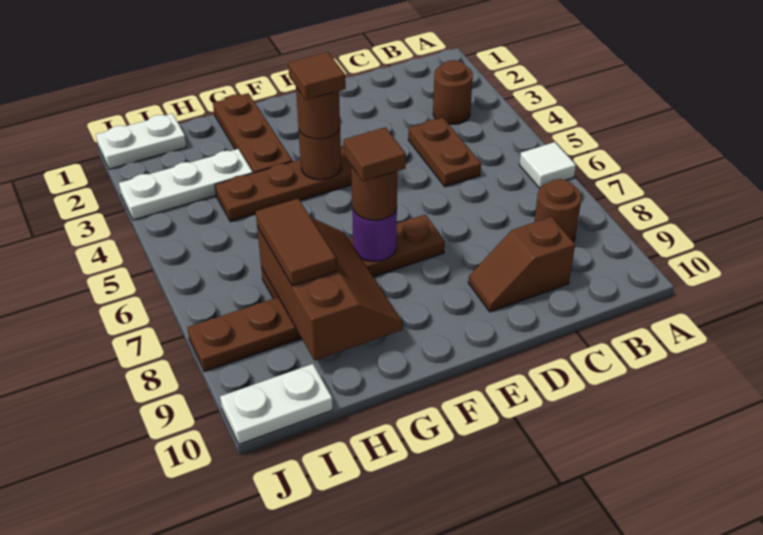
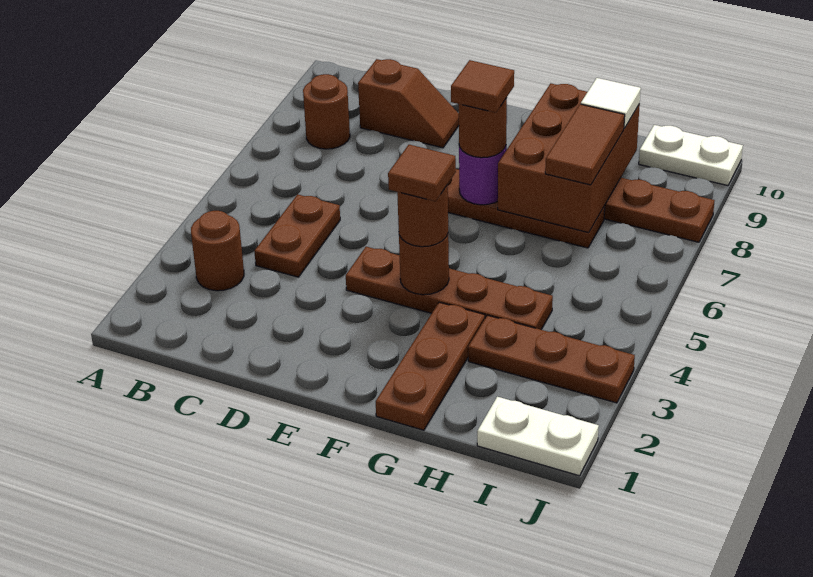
white 1x1 tile [519,142,576,188] -> white 1x1 tile moved to [581,78,641,129]
brown 2x3 slope [257,217,403,361] -> brown 2x3 brick [498,84,640,233]
white 1x3 plate [119,149,253,220] -> brown 1x3 plate [468,315,635,403]

